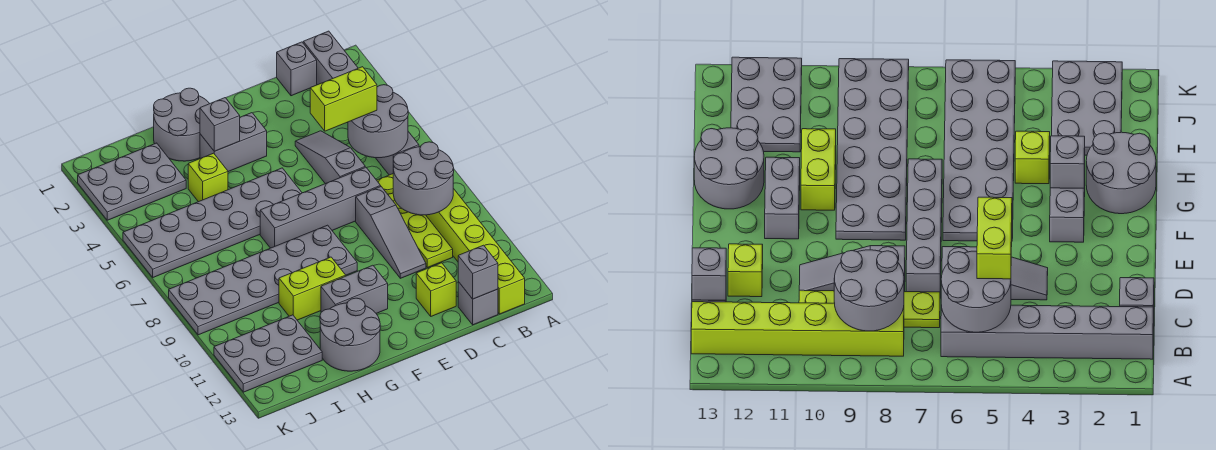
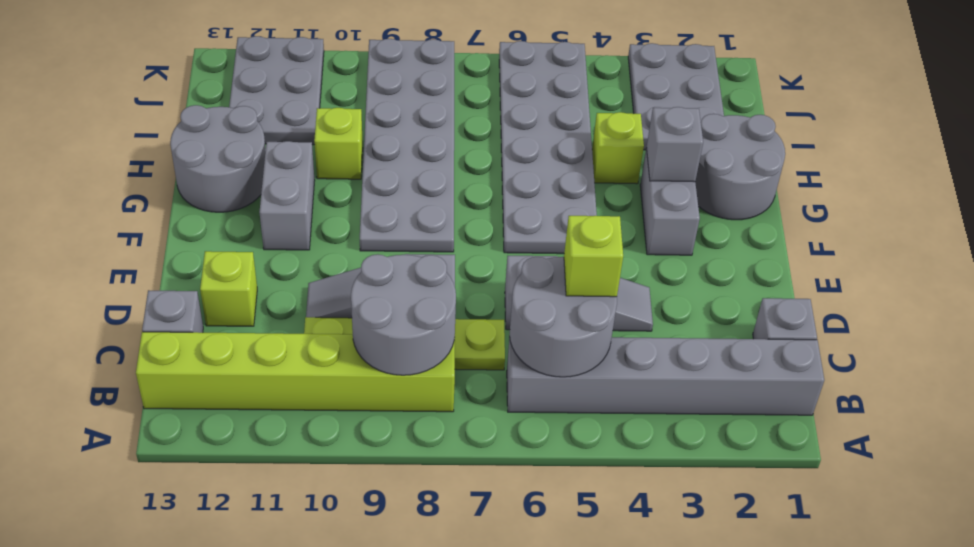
lime 1x2 brick [310,67,377,131] -> lime 1x1 brick [564,216,623,297]
grey 1x1 brick [458,245,498,299] -> none
grey 1x4 brick [260,167,381,248] -> none
lime 1x2 brick [279,257,346,320] -> lime 1x1 brick [314,108,363,179]

